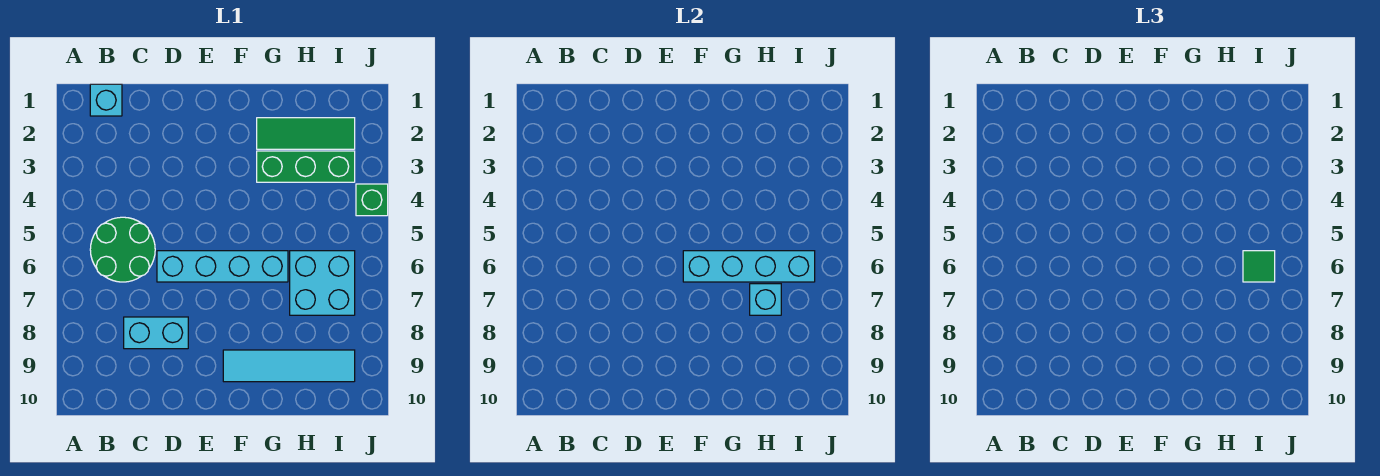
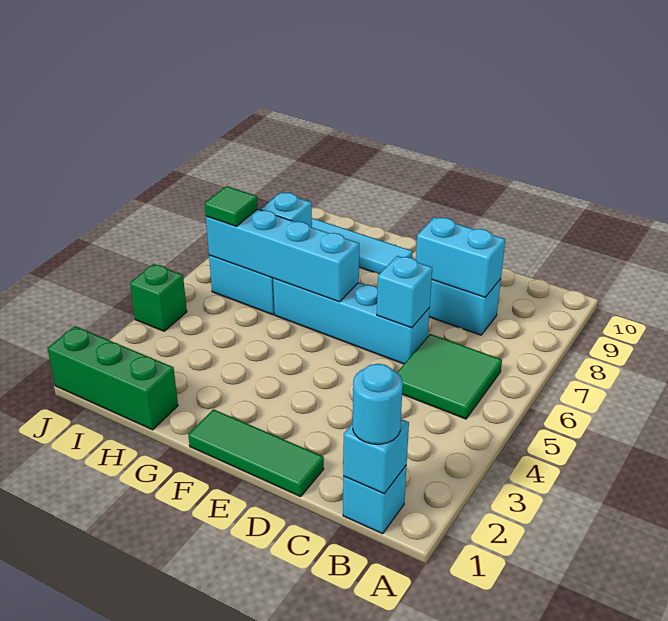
none -> cyan 1x1 brick [343,419,409,494]
none -> cyan 1x1 round brick [353,364,403,444]
green 2x2 round brick [90,217,155,282] -> green 2x2 tile [397,334,502,419]
none -> cyan 1x2 brick [416,217,505,297]
none -> cyan 1x1 brick [377,256,432,328]
green 1x3 tile [257,118,355,149] -> green 1x3 tile moved to [188,409,324,497]
green 1x3 brick [257,151,355,182] -> green 1x3 brick moved to [48,326,178,430]

